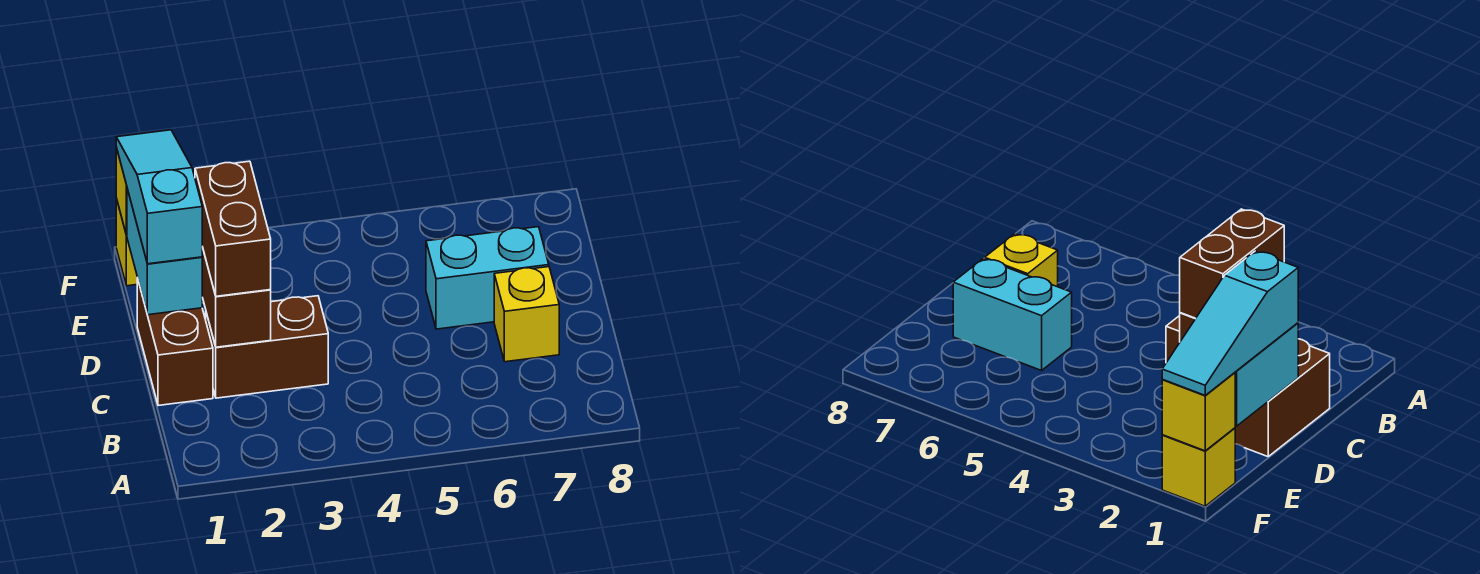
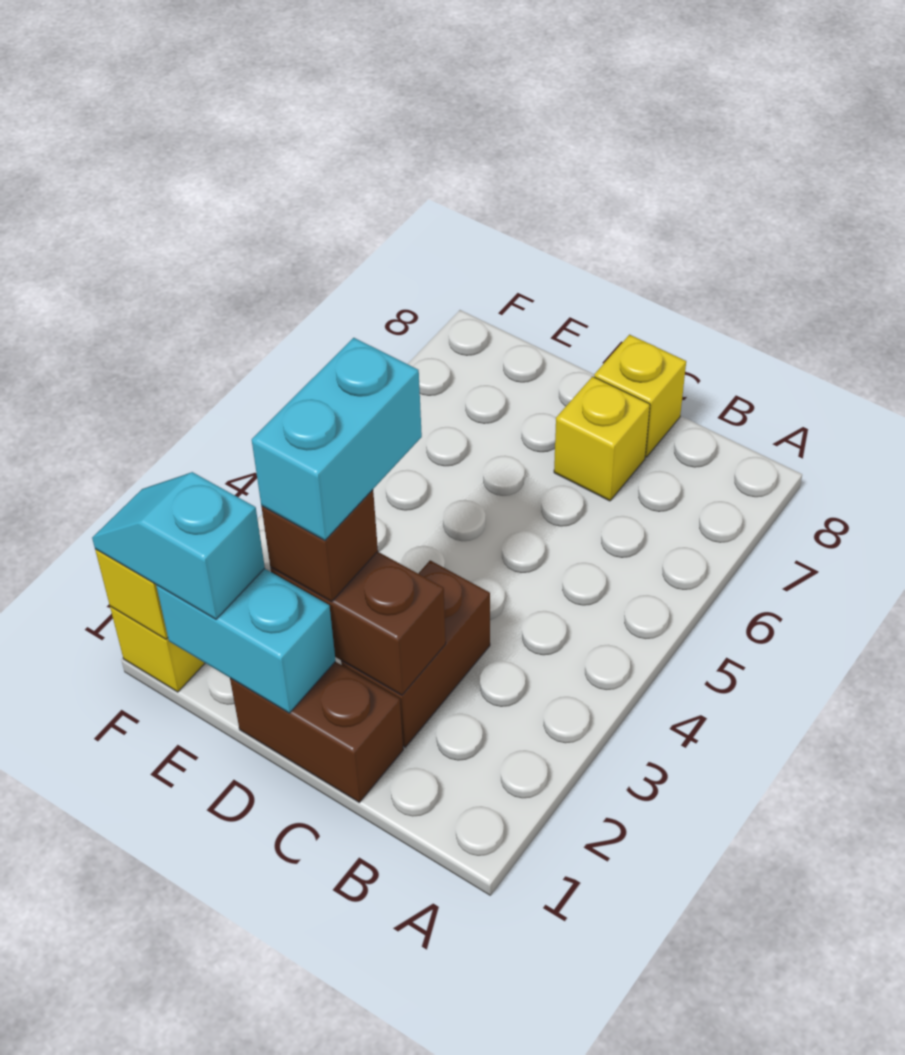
brown 1x2 brick [195,161,271,296] -> brown 1x1 brick [261,490,378,602]
none -> yellow 1x1 brick [594,335,686,457]
cyan 1x3 slope [116,130,202,264] -> cyan 1x2 slope [92,472,265,619]
cyan 1x2 brick [426,227,549,329] -> cyan 1x2 brick moved to [252,338,422,540]

